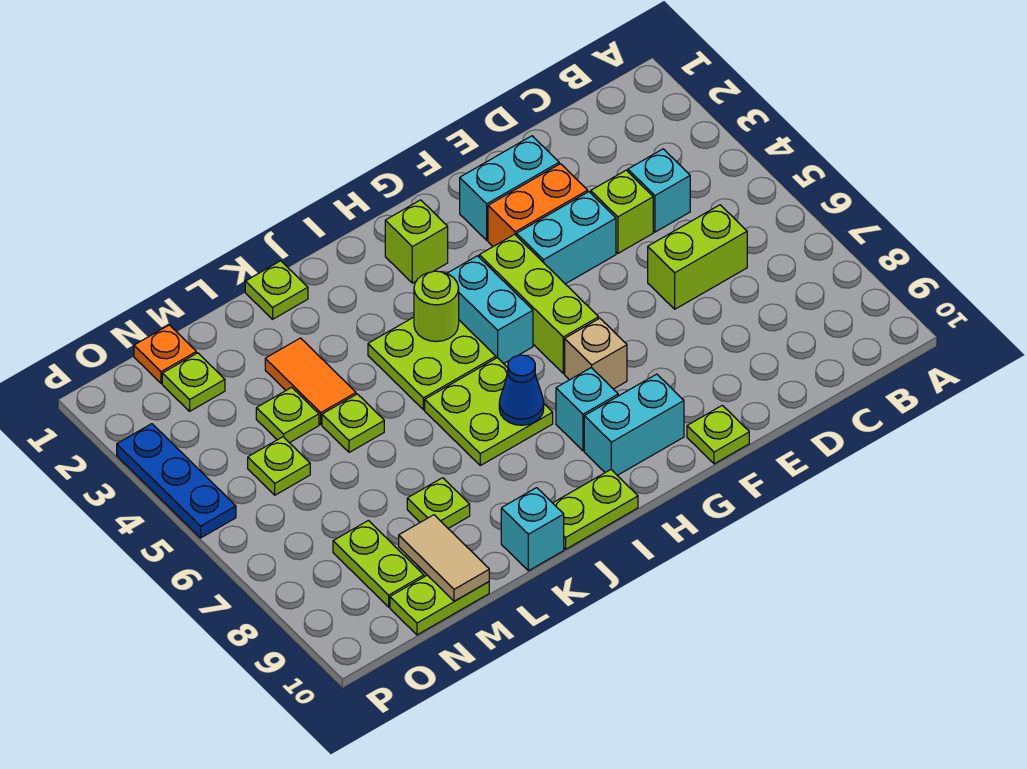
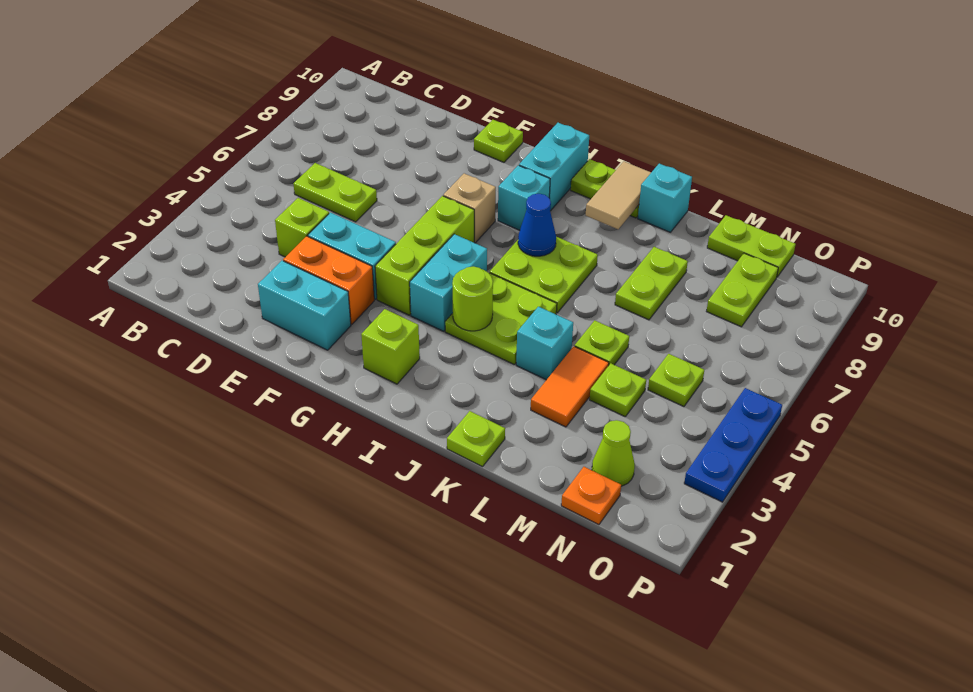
cyan 1x1 brick [628,149,690,232] -> cyan 1x1 brick moved to [516,307,573,380]
lime 1x2 brick [648,205,747,309] -> lime 1x2 plate [293,163,377,222]
cyan 1x2 brick [584,374,684,475] -> cyan 1x2 brick turned to [519,123,589,211]
lime 1x1 plate [407,478,470,528] -> lime 1x2 plate [615,247,688,320]
tan 1x2 tile [399,515,489,601] -> tan 1x2 tile moved to [586,161,651,229]
lime 1x1 plate [162,353,225,411] -> lime 1x1 cone [592,420,635,486]

